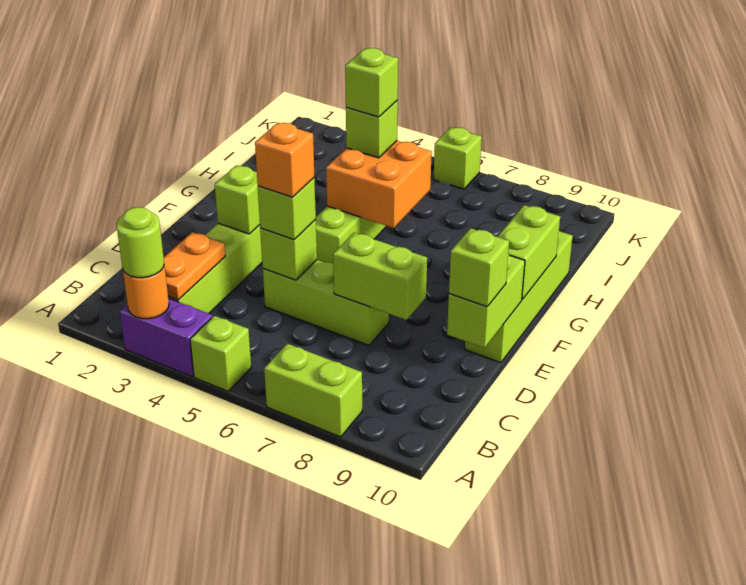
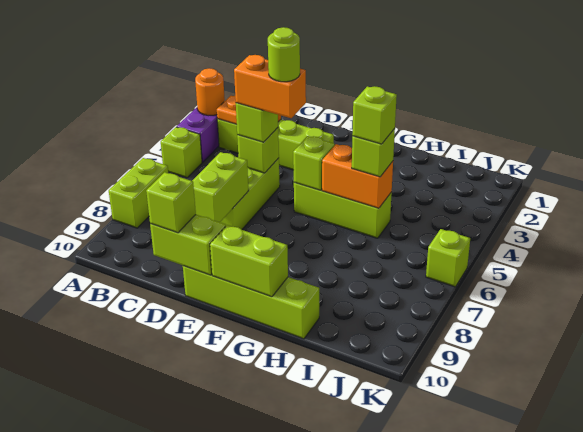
lime 1x1 round brick [116,207,164,278] -> lime 1x1 round brick moved to [268,27,300,82]
orange 1x1 brick [255,123,314,197] -> orange 1x2 brick [234,55,306,118]
lime 1x1 brick [215,165,260,234] -> lime 1x1 brick moved to [293,136,335,190]
orange 2x2 brick [326,141,432,228] -> orange 1x2 brick [322,144,393,208]

